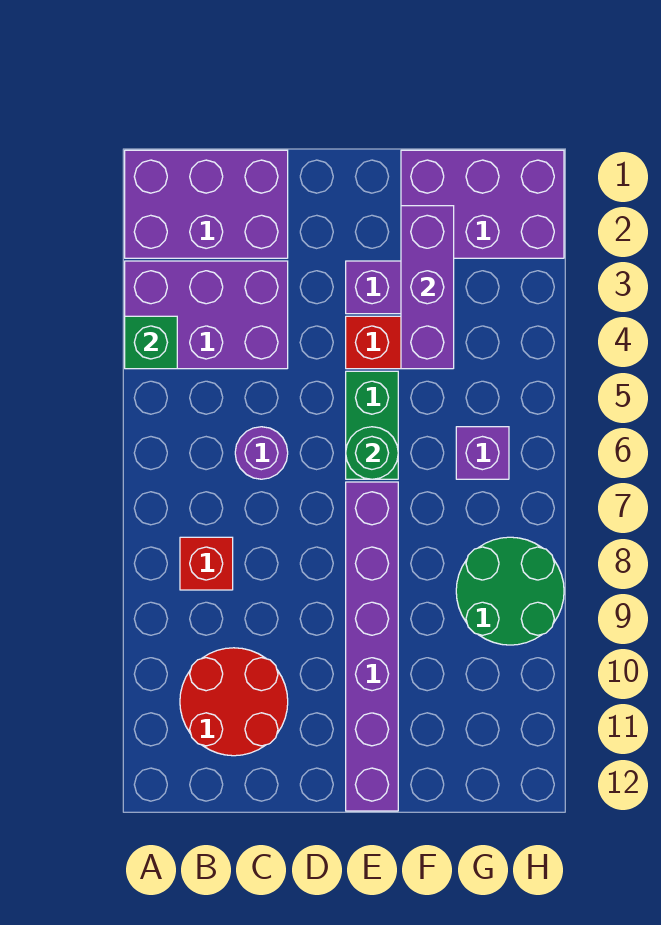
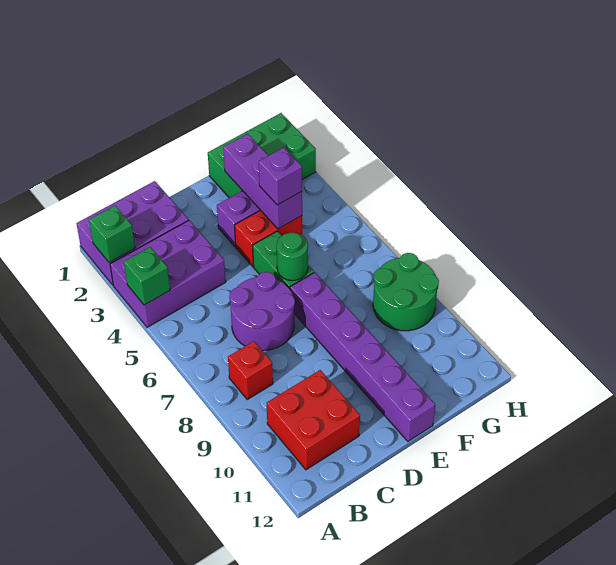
none -> green 1x1 brick [89,206,135,263]
red 2x2 round brick [180,648,288,756] -> red 2x2 brick [267,370,360,470]
purple 1x1 round brick [235,427,288,479] -> purple 2x2 round brick [229,272,295,351]
purple 2x3 brick [401,150,564,258] -> green 2x3 brick [208,113,316,198]
purple 1x1 brick [456,427,509,479] -> purple 1x1 brick moved to [259,147,302,205]

